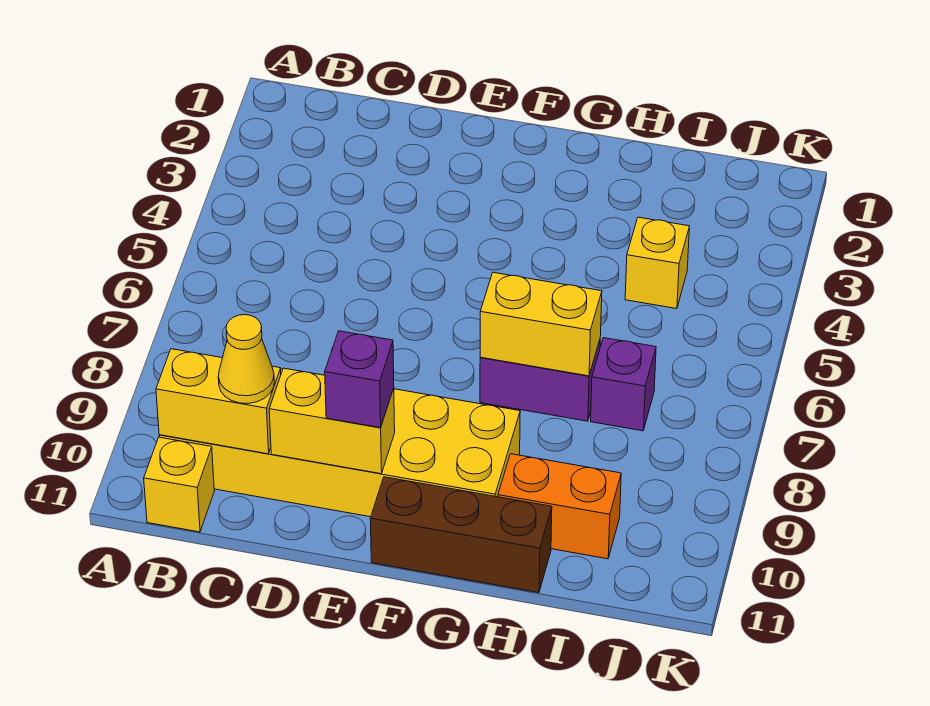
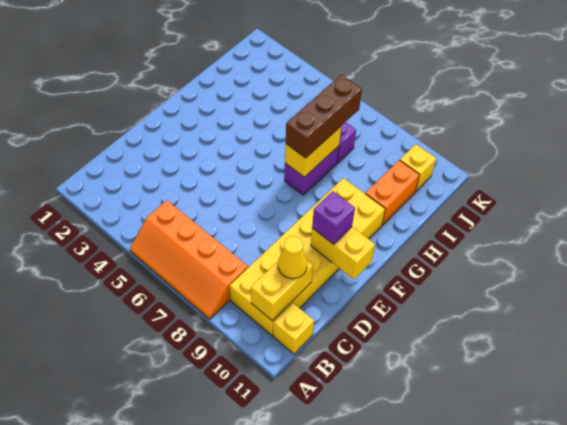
none -> orange 2x4 slope [130,200,248,319]
yellow 1x2 brick [269,368,395,474] -> yellow 1x2 brick turned to [311,227,375,279]
brown 1x3 brick [370,477,552,593] -> brown 1x3 brick moved to [286,75,362,158]
yellow 1x1 brick [625,217,690,309] -> yellow 1x1 brick moved to [400,144,436,191]

